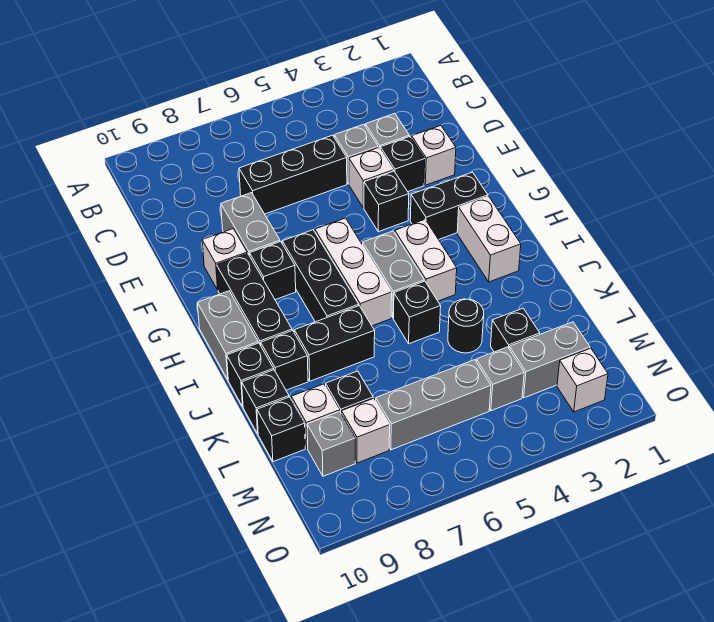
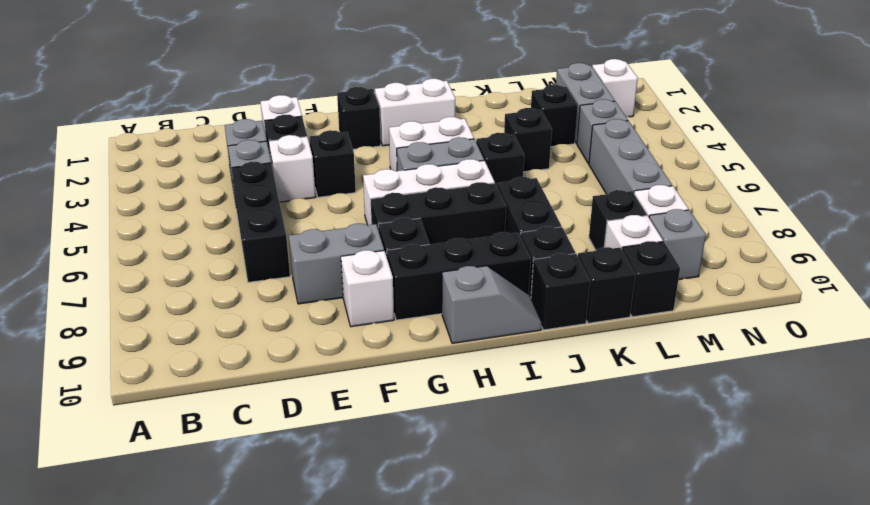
black 1x2 brick [410,172,488,240] -> black 1x1 brick [337,87,381,149]
grey 1x2 brick [197,291,258,379] -> grey 1x2 slope [442,266,542,343]
black 1x1 round brick [448,299,484,353] -> black 1x1 brick [504,108,552,172]

